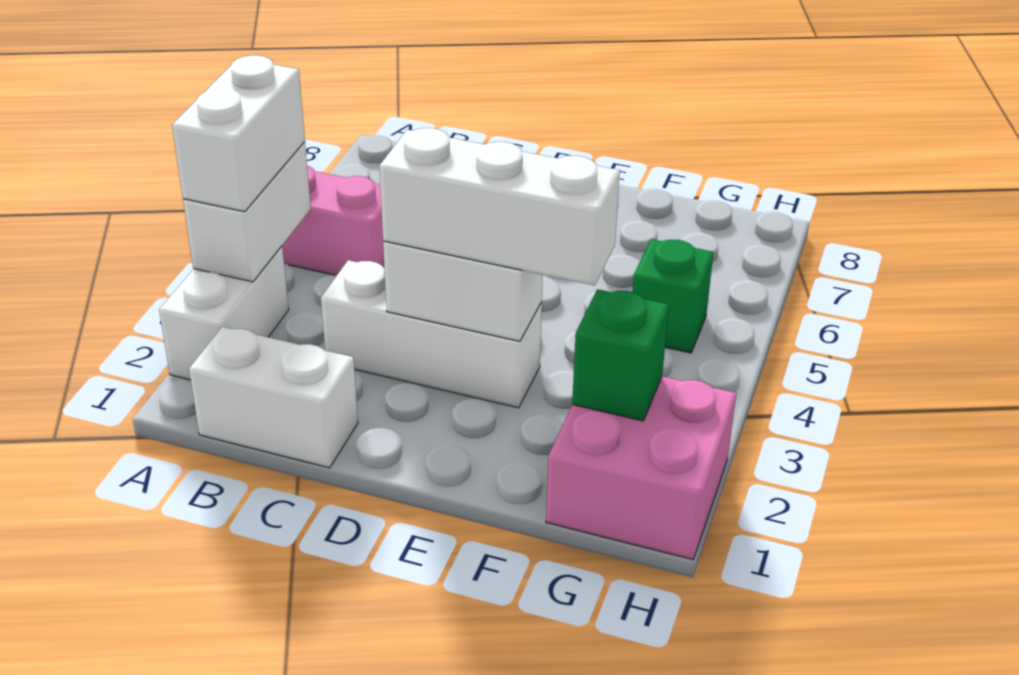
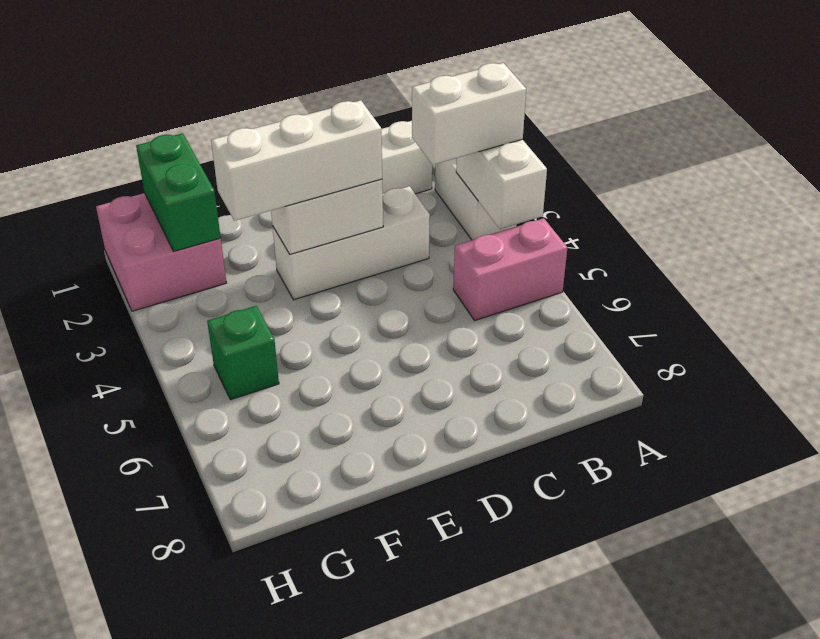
white 1x2 brick [172,55,305,212] -> white 1x2 brick turned to [412,63,526,165]
green 1x1 brick [572,289,669,421] -> green 1x2 brick [136,133,221,251]

